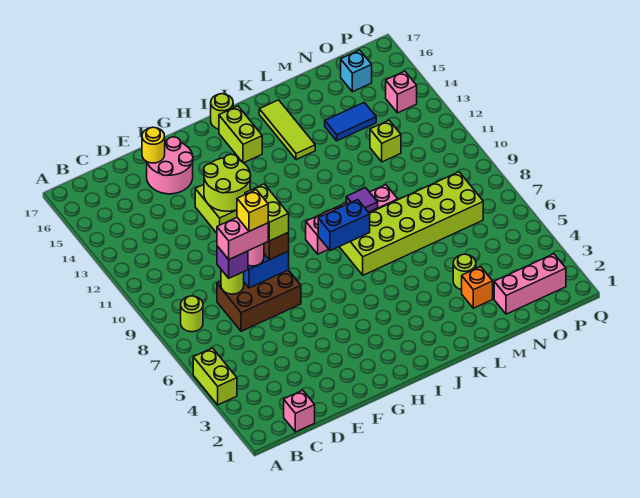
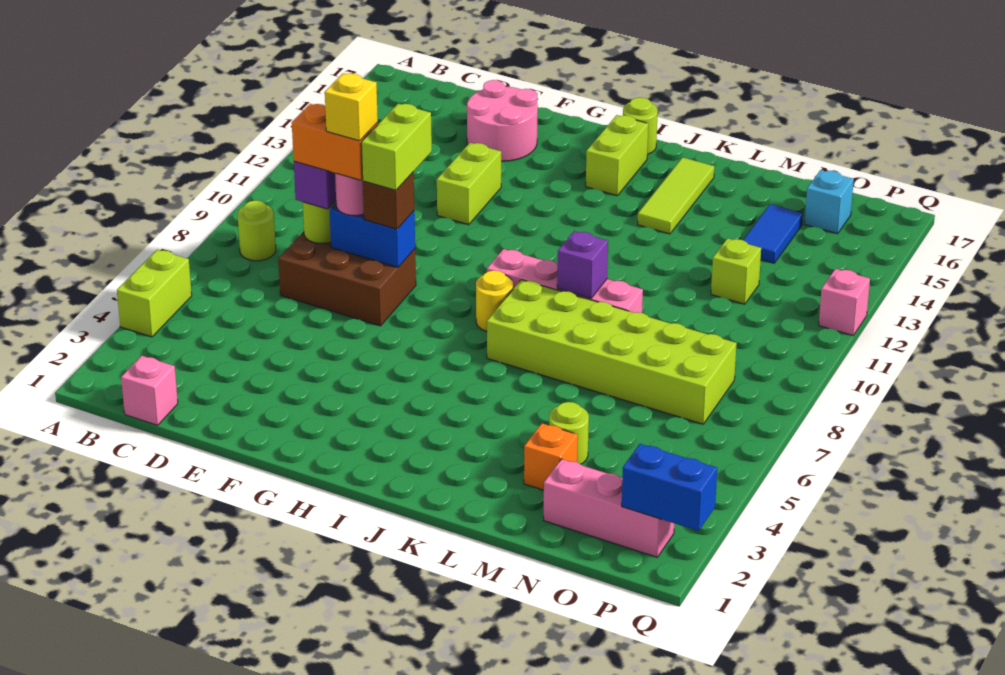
pink 1x2 brick [217,218,268,259] -> orange 1x2 brick [292,104,378,180]
yellow 1x1 round brick [142,127,165,163] -> yellow 1x1 round brick moved to [476,270,513,331]
lime 2x2 round brick [204,154,251,211] -> none
blue 1x2 brick [318,200,370,251] -> blue 1x2 brick moved to [622,444,717,531]
purple 1x1 tile [346,188,378,212] -> purple 1x1 brick [557,231,608,298]
blue 1x2 tile [325,102,376,141] -> blue 1x2 tile turned to [743,204,803,263]
pink 1x1 brick [386,71,417,113] -> pink 1x1 brick moved to [819,269,870,335]

